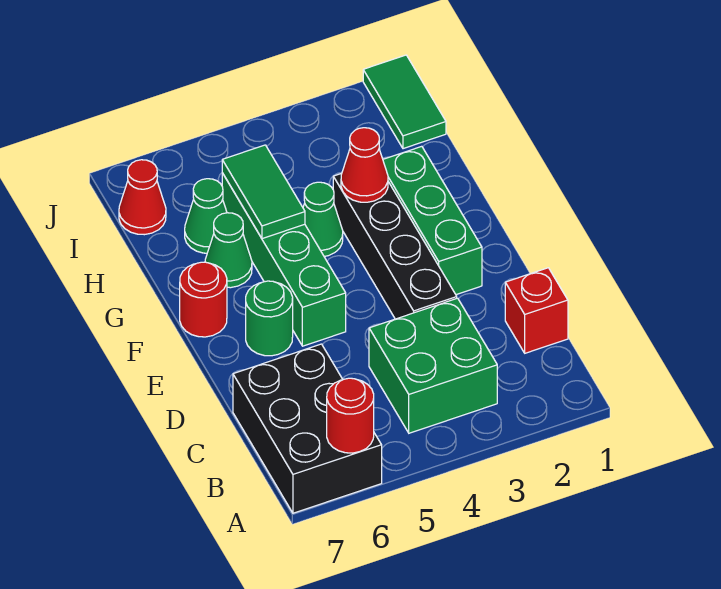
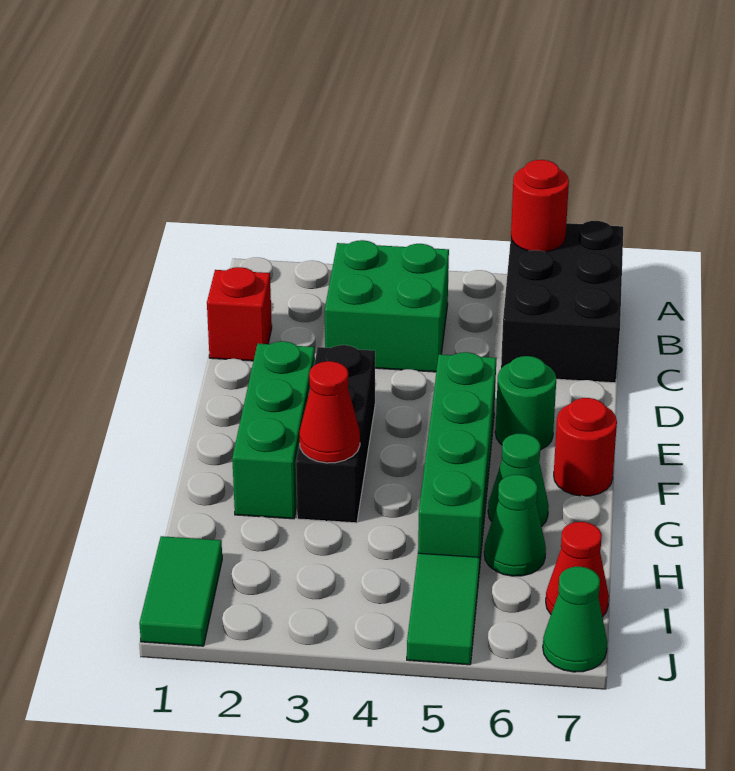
black 1x4 brick [333,174,457,319] -> black 1x3 brick [296,345,375,523]
green 1x1 cone [303,182,343,256] -> green 1x1 cone moved to [543,567,607,672]
green 1x2 tile [222,145,305,239] -> green 1x2 tile moved to [407,553,480,665]

